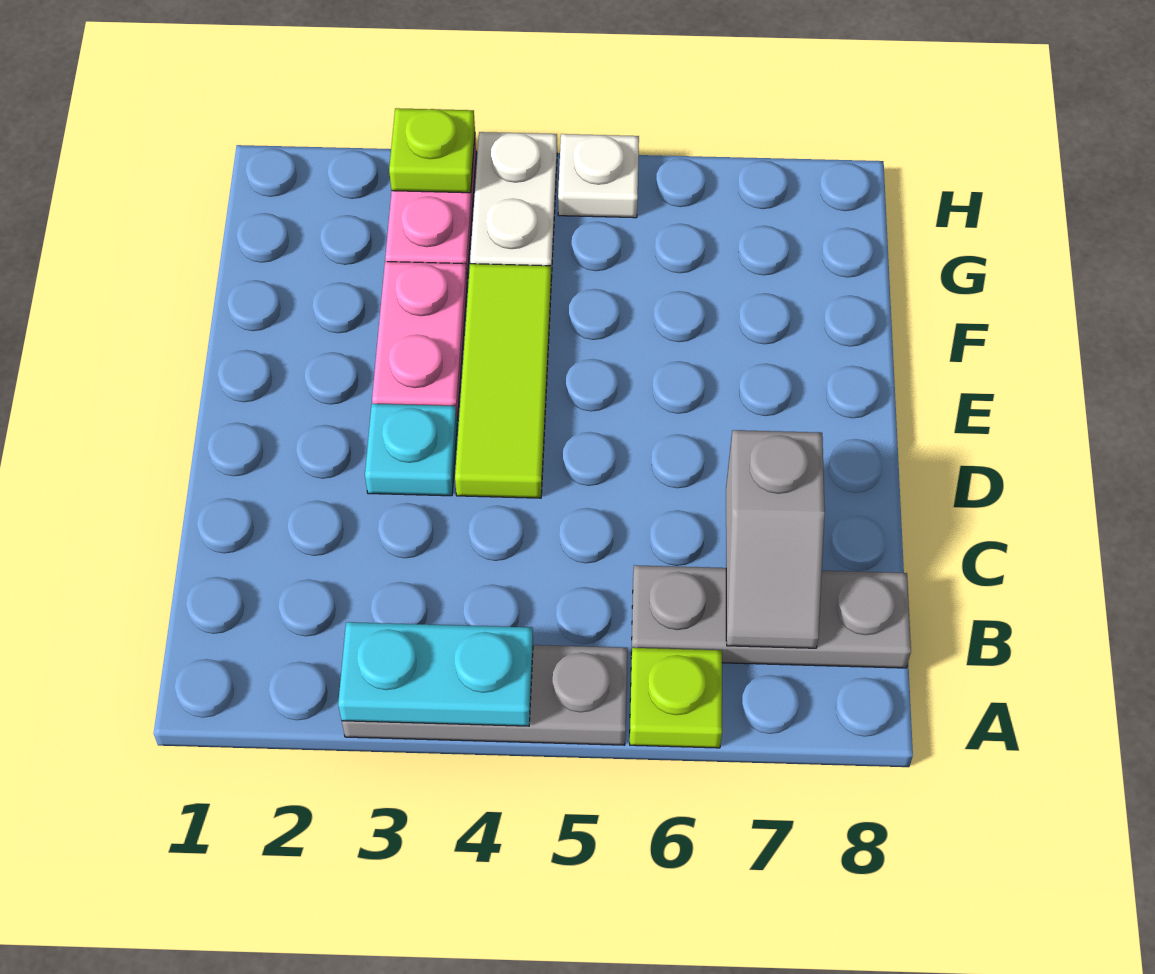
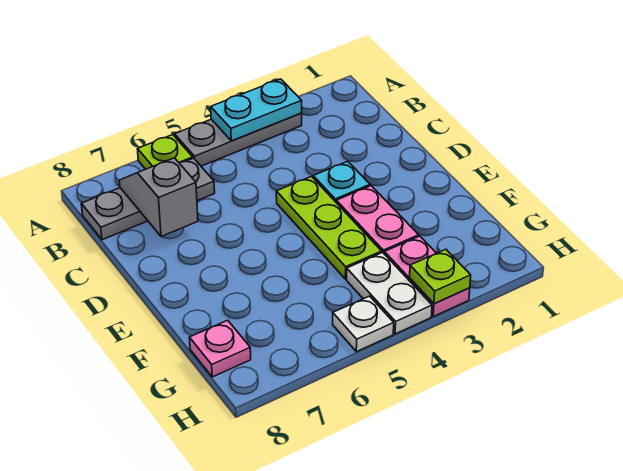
lime 1x3 tile [455,264,551,498] -> lime 1x3 plate [276,176,382,279]
none -> pink 1x1 plate [189,320,251,377]

